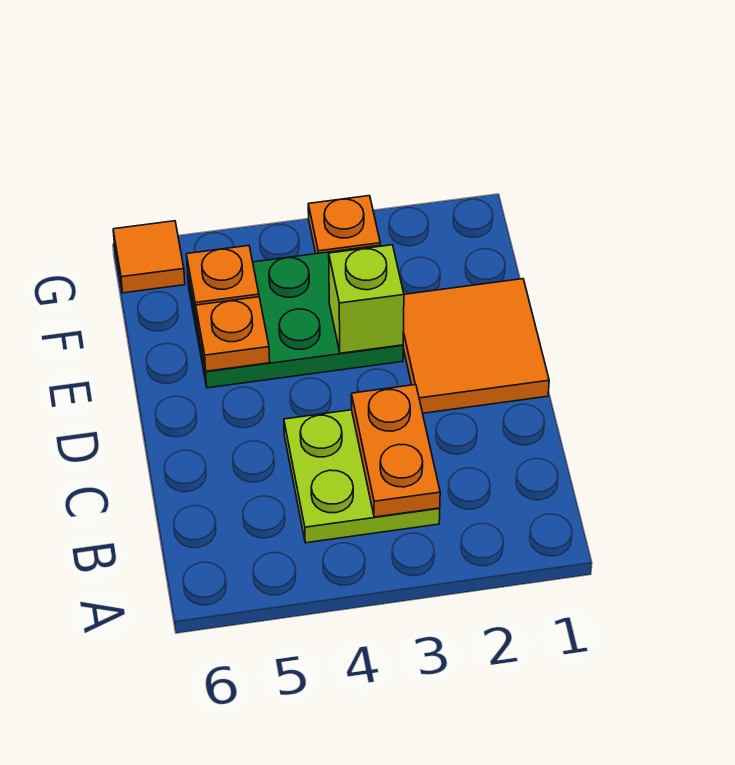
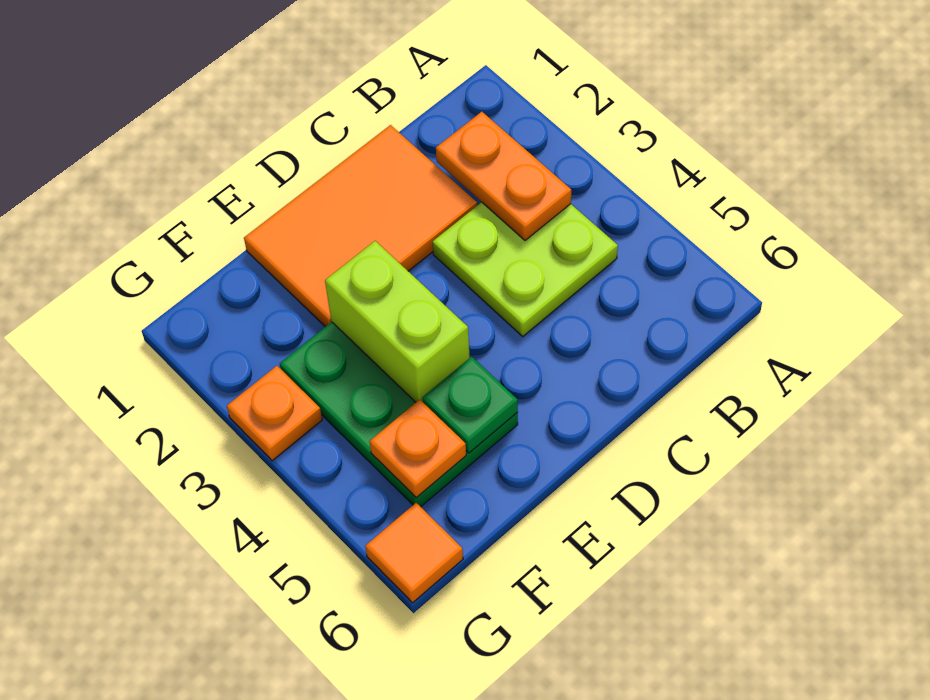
orange 1x2 plate [351,385,440,517] -> orange 1x2 plate turned to [436,112,571,240]
orange 2x2 tile [403,279,549,413] -> orange 2x3 tile [244,125,477,327]
lime 1x1 brick [329,245,404,353] -> lime 1x2 brick [325,241,470,402]
orange 1x1 plate [196,297,270,371] -> green 1x1 plate [422,357,518,453]

